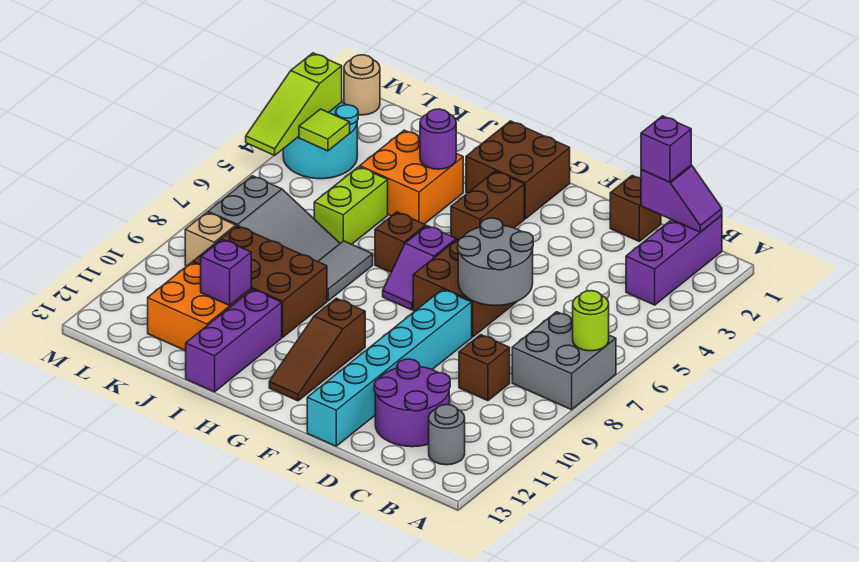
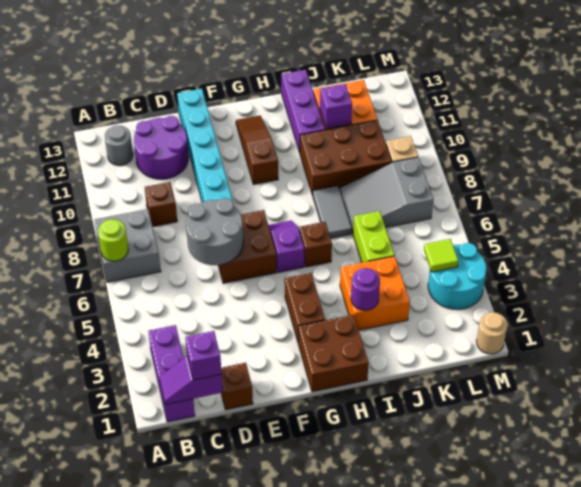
lime 1x3 slope [246,53,342,156] -> none

